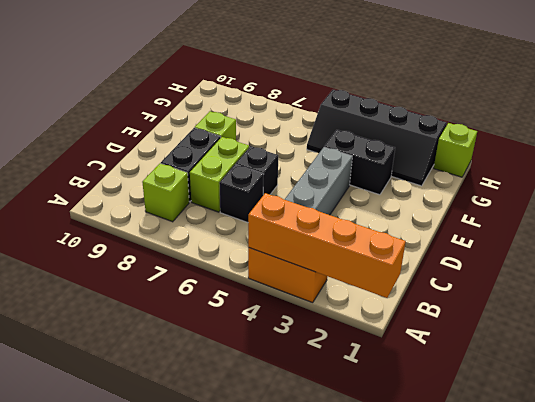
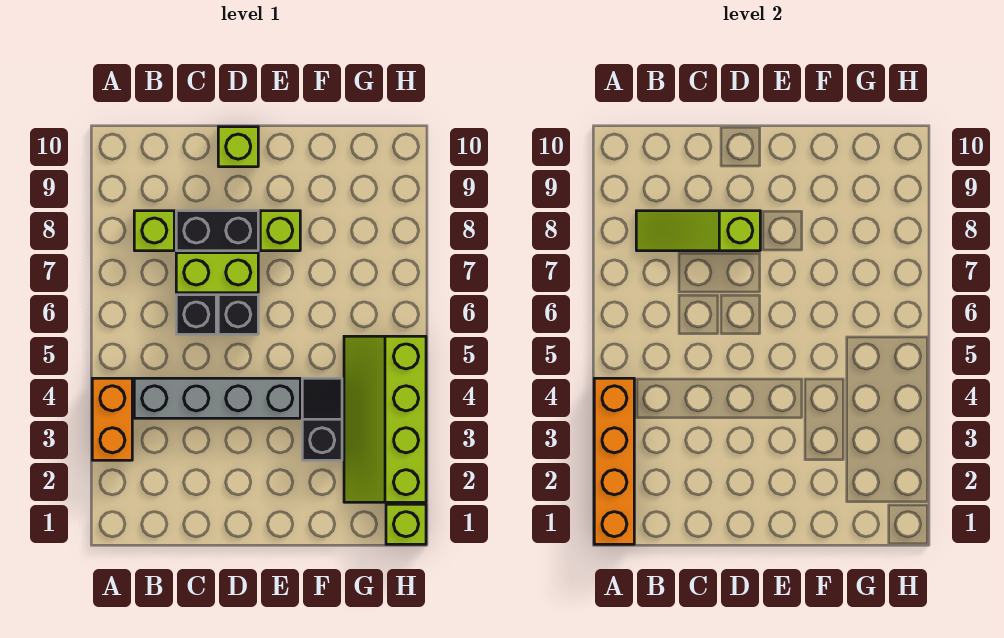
none -> lime 1x3 slope [636,211,760,251]
none -> lime 1x1 brick [218,127,258,167]
black 1x2 brick [324,130,395,195] -> black 1x2 slope [302,378,342,460]
black 2x4 slope [307,90,447,186] -> lime 2x4 slope [344,336,426,502]

